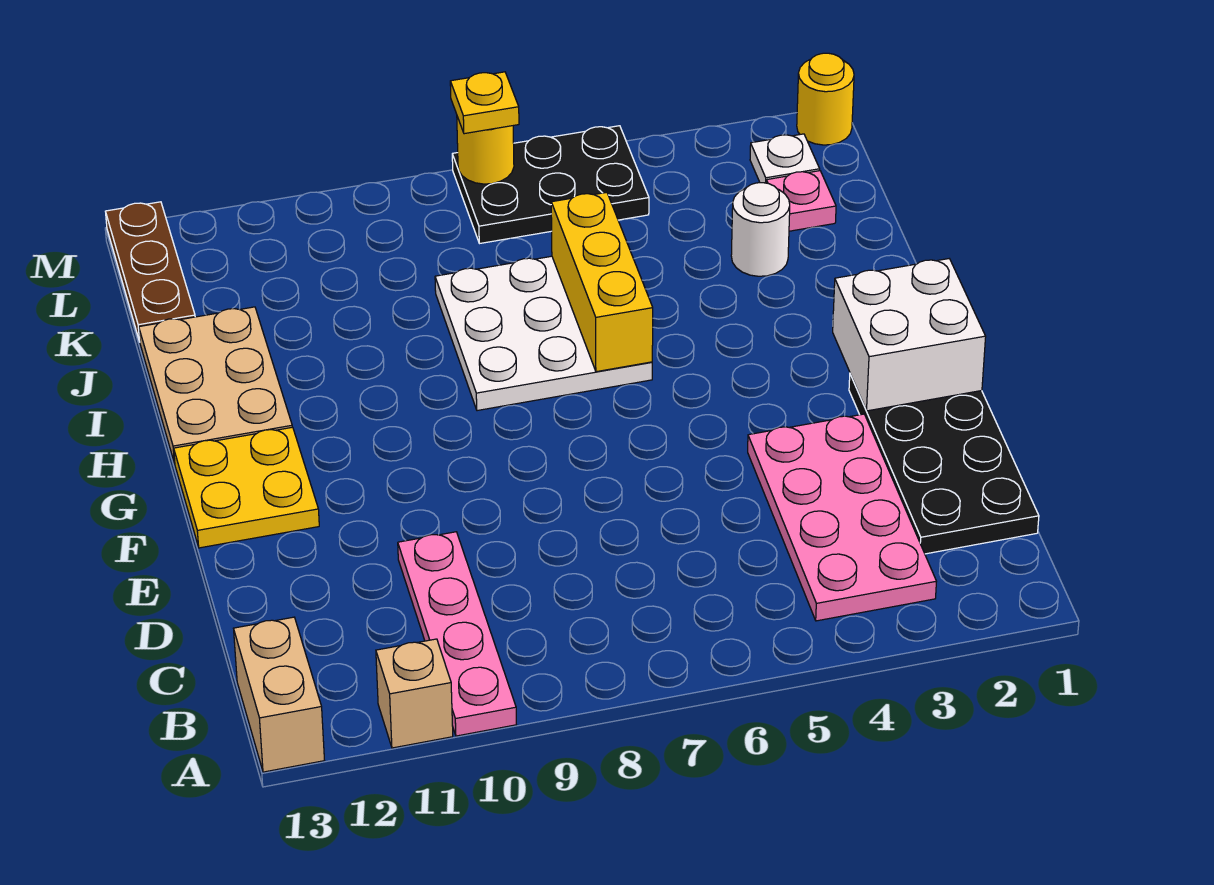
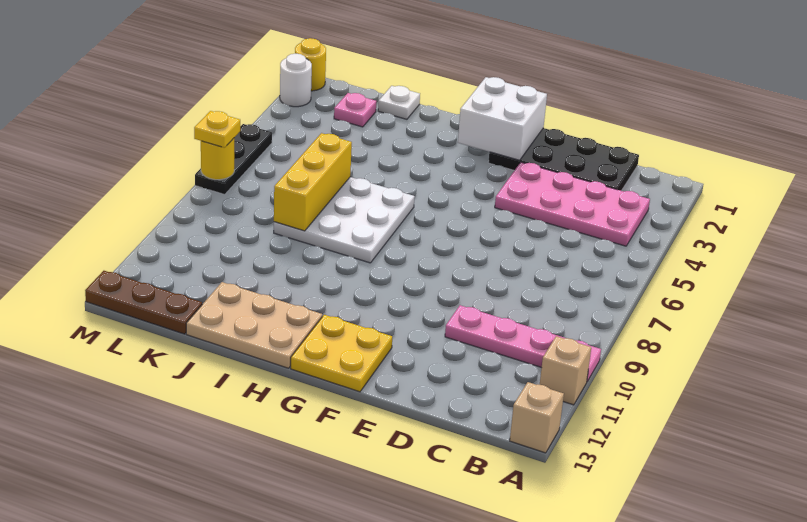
tan 1x2 brick [233,617,324,772] -> tan 1x1 brick [510,382,564,453]
yellow 1x3 brick [551,192,653,372] -> yellow 1x3 brick turned to [274,133,352,231]
white 1x1 round brick [731,183,790,276] -> white 1x1 round brick moved to [280,54,312,107]
white 1x1 plate [750,134,820,183] -> white 1x1 plate moved to [378,86,420,119]
black 2x3 plate [452,126,649,244] -> black 1x3 plate [195,124,272,194]

